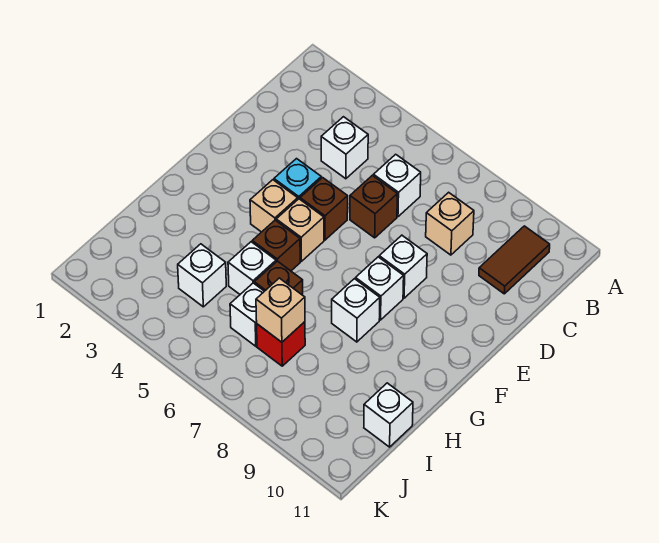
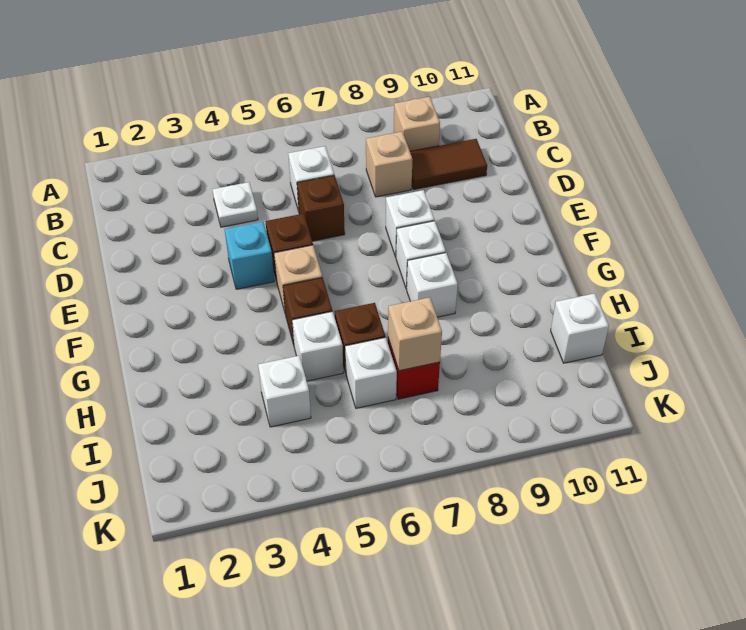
brown 1x2 tile [479,226,550,294] -> brown 1x2 tile turned to [410,139,487,190]
white 1x1 brick [321,117,368,179] -> white 1x1 plate [212,182,258,227]
tan 1x1 brick [250,180,298,232] -> tan 1x1 brick moved to [394,97,440,151]

